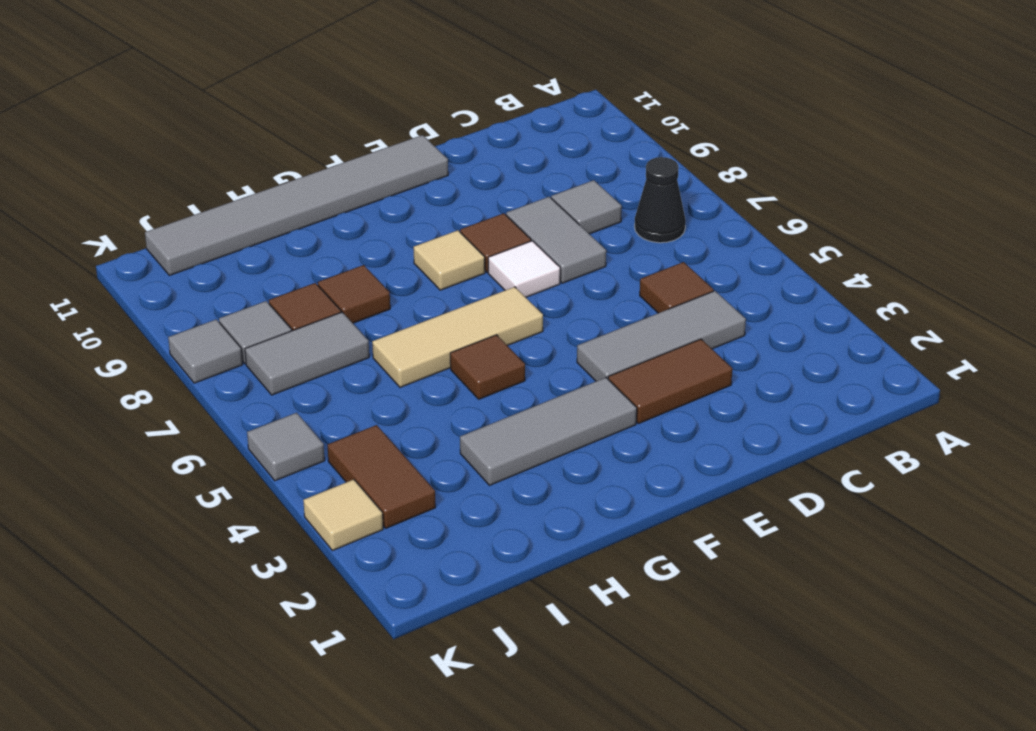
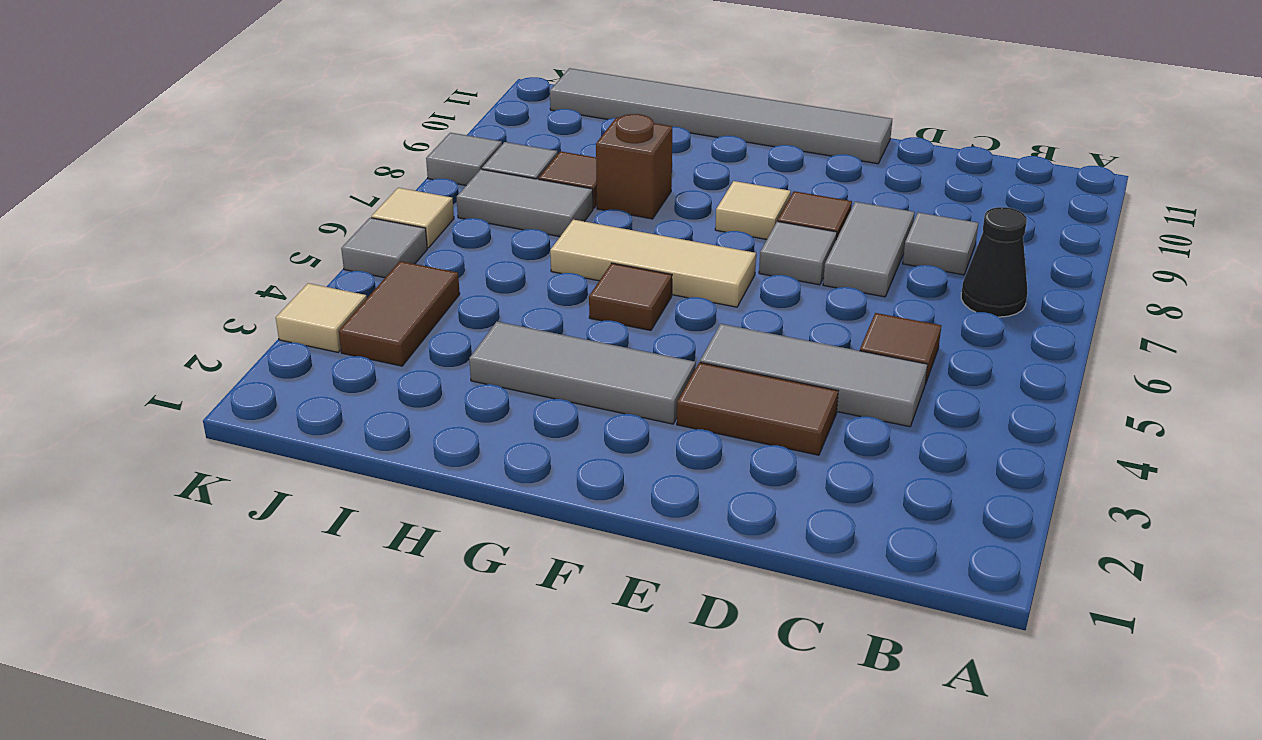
white 1x1 tile [488,241,560,297] -> grey 1x1 tile [759,221,837,285]
brown 1x1 tile [318,265,390,323] -> brown 1x1 brick [596,114,672,219]
none -> tan 1x1 tile [371,188,454,248]

